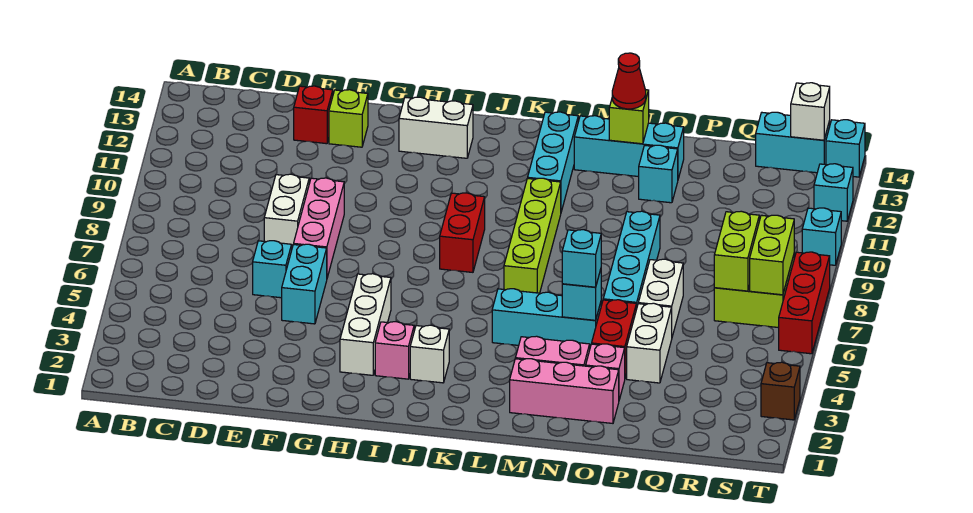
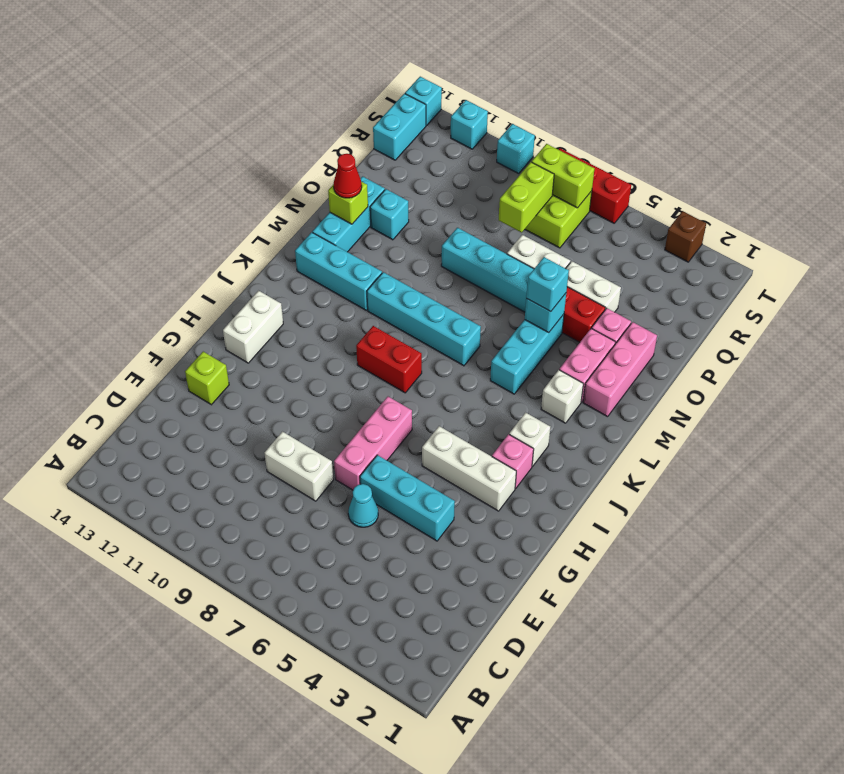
cyan 1x1 brick [253,241,292,298] -> cyan 1x1 cone [348,484,378,527]
red 1x1 brick [294,86,333,144] -> none
cyan 1x2 brick [282,244,327,324] -> cyan 1x3 brick [360,455,455,541]
pink 1x3 brick [294,178,344,278] -> pink 1x3 brick turned to [334,397,412,490]
lime 1x4 brick [504,178,561,293] -> cyan 1x4 brick [367,272,481,366]
lime 1x2 brick [714,211,759,291] -> lime 1x2 brick turned to [499,162,554,232]
white 1x1 brick [791,83,830,140] -> white 1x1 brick moved to [541,370,583,423]

